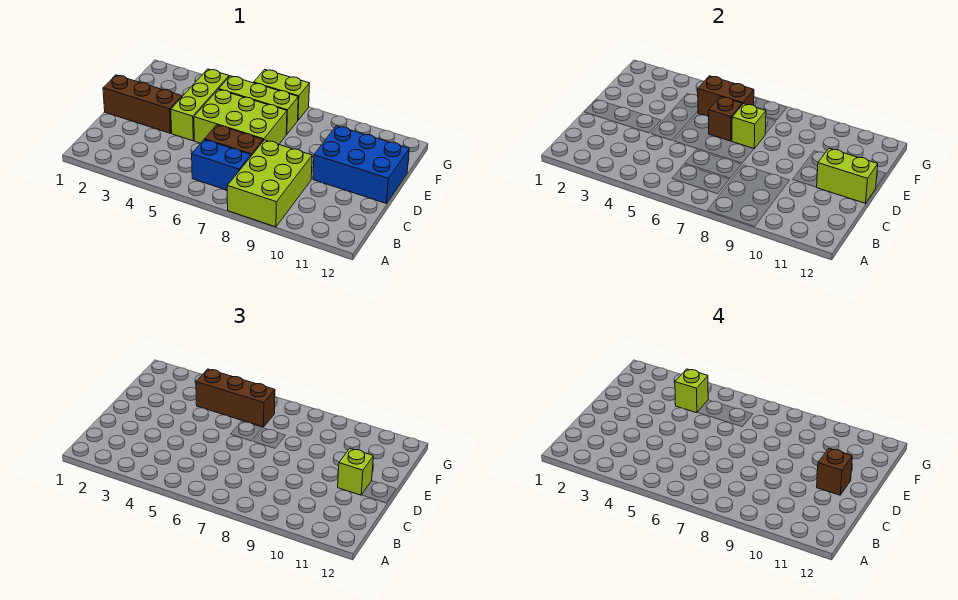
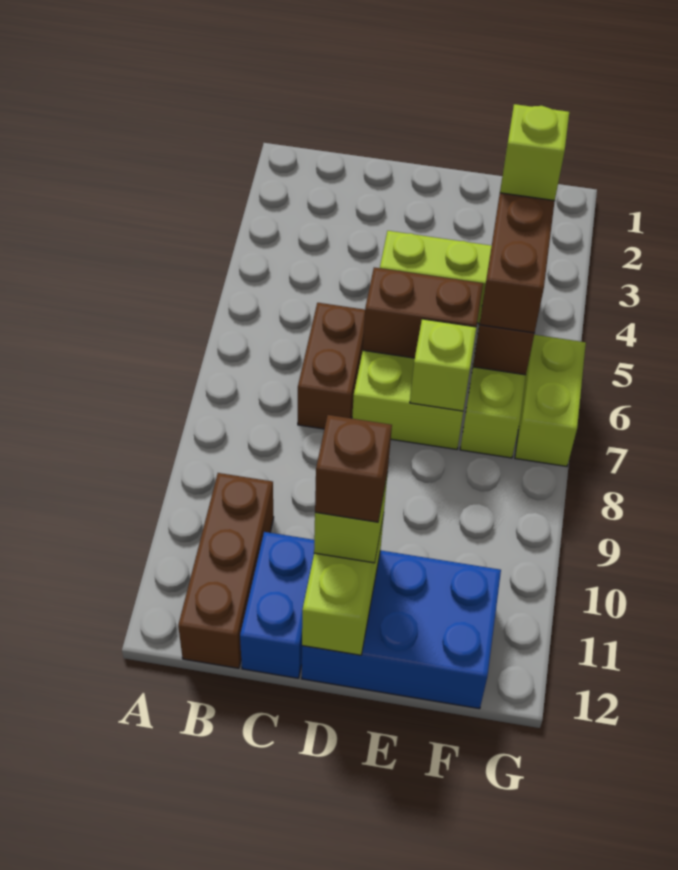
lime 2x3 brick [227,140,312,227] -> none
blue 1x2 brick [192,139,251,190] -> blue 1x2 brick moved to [240,532,314,678]
brown 1x3 brick [103,75,182,133] -> brown 1x3 brick moved to [178,473,274,668]
blue 2x3 brick [313,126,409,203] -> blue 2x3 brick turned to [302,550,501,709]
brown 1x1 brick [709,97,742,141] -> brown 1x2 brick [363,267,483,358]

